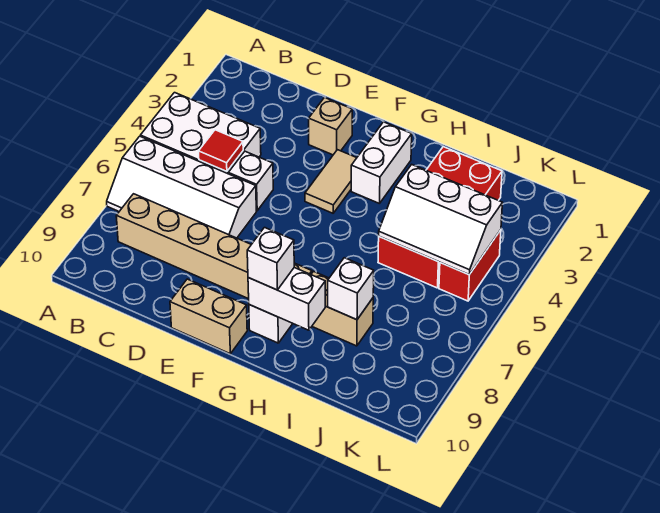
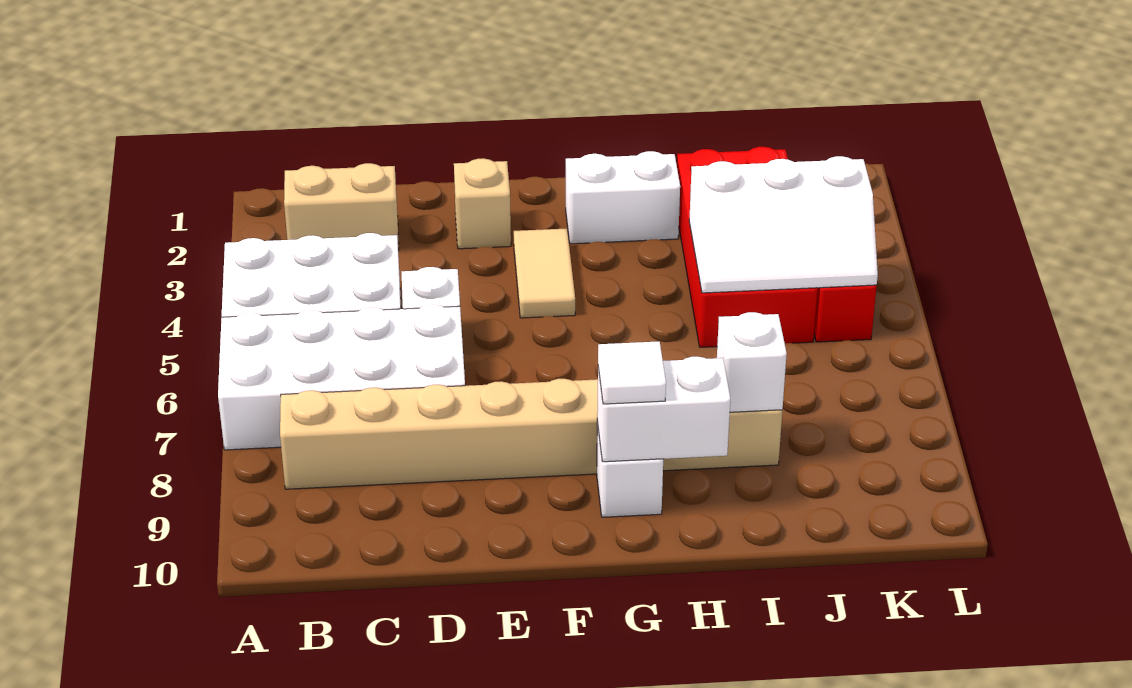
white 2x4 slope [107,136,256,238] -> white 2x4 brick [218,305,465,450]
red 1x1 tile [199,130,243,172] -> none
tan 1x2 brick [170,279,247,354] -> tan 1x2 brick moved to [284,163,399,251]
white 1x2 brick [351,122,412,204] -> white 1x2 brick turned to [566,151,680,244]
white 1x1 brick [247,228,294,290] -> white 1x1 tile [598,341,666,404]

